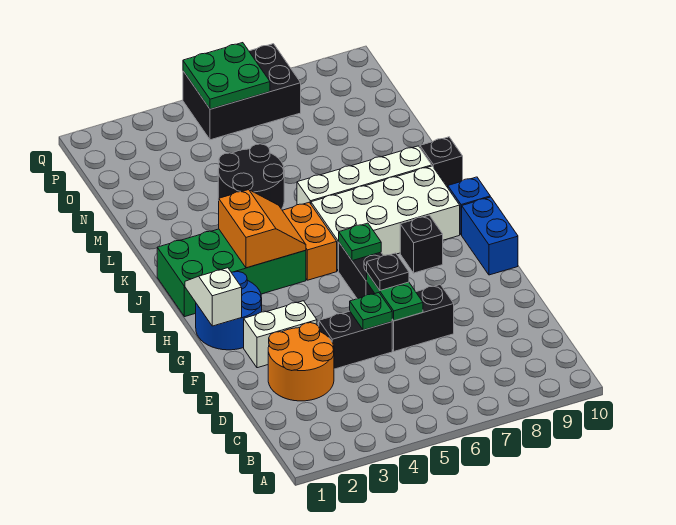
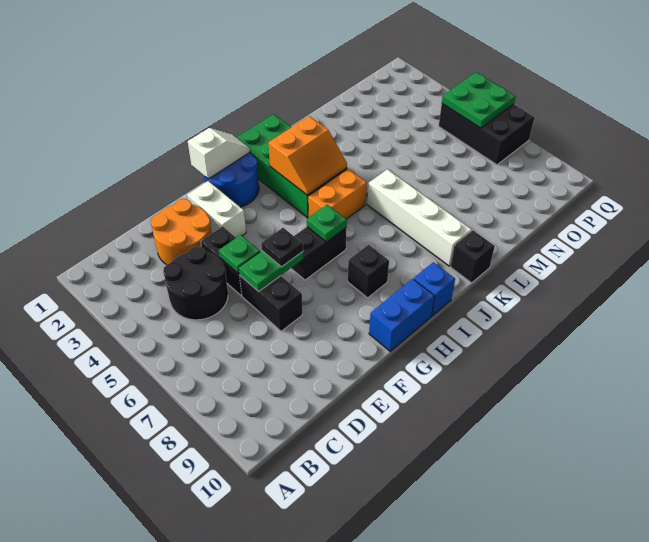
white 2x4 brick [311,166,460,271] -> none
black 2x2 round brick [218,144,284,209] -> black 2x2 round brick moved to [163,247,228,320]

